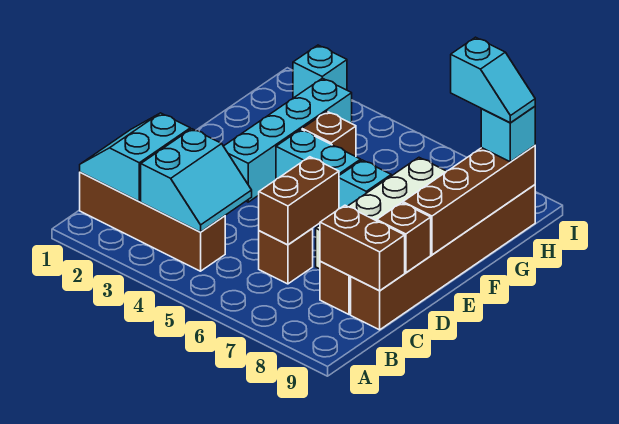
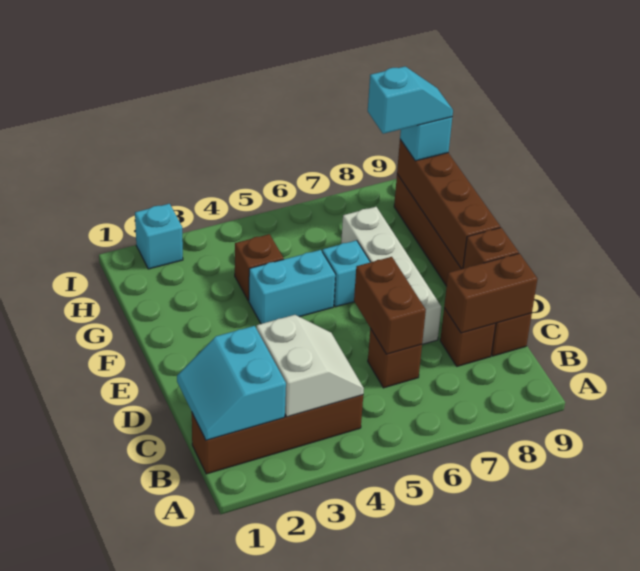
cyan 2x2 slope [141,129,252,232] -> white 2x2 slope [257,315,364,417]
cyan 1x4 brick [224,78,352,202] -> none

